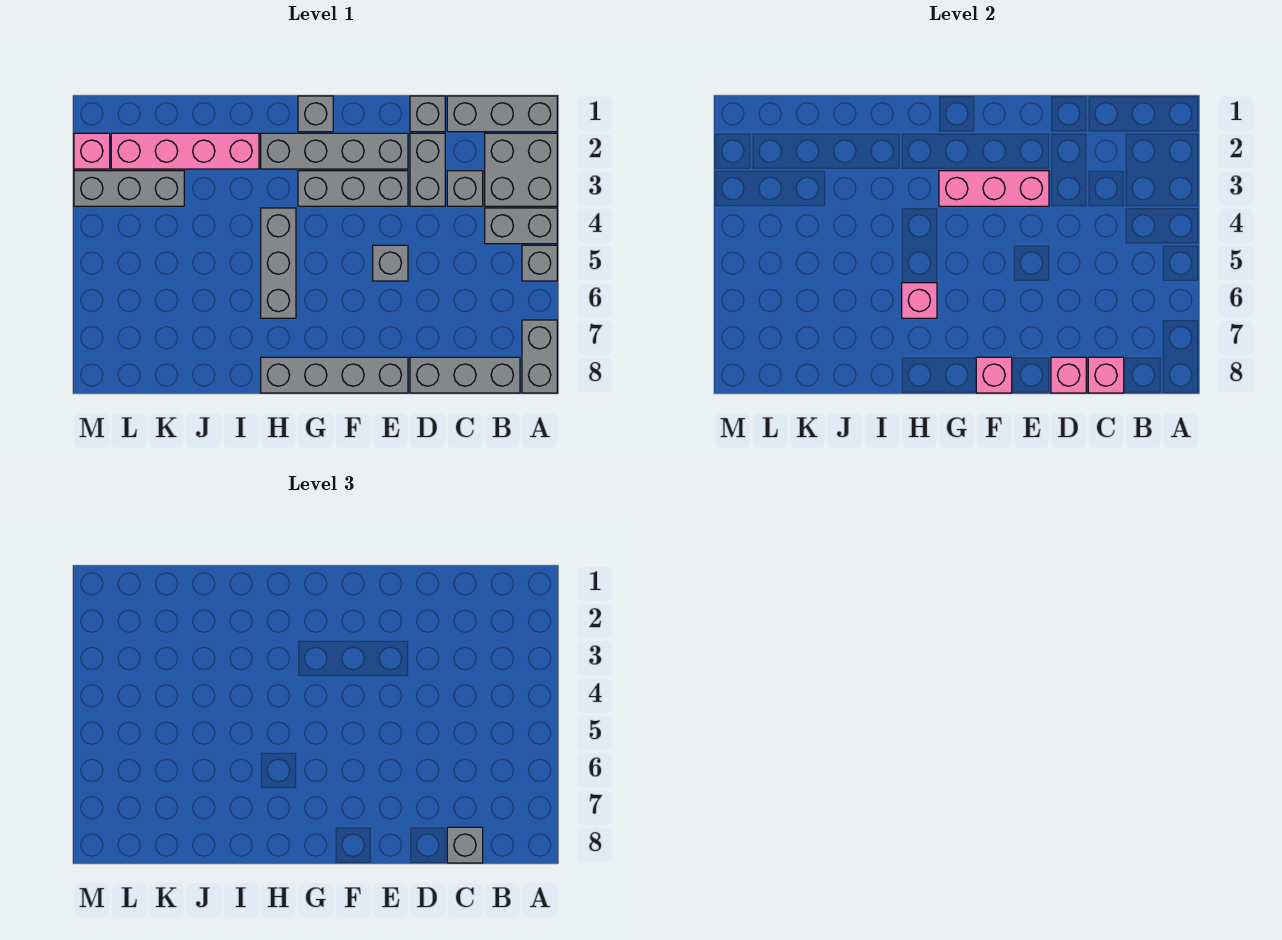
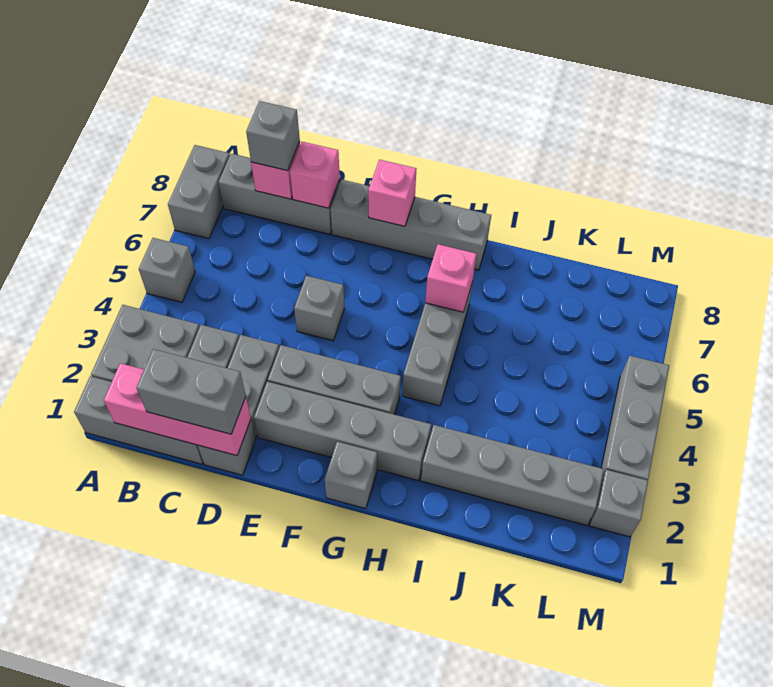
grey 1x2 brick [485,208,557,244] -> grey 1x2 brick moved to [137,349,246,434]
pink 1x3 brick [939,171,1049,206] -> pink 1x3 brick moved to [104,363,251,456]
pink 1x4 brick [111,133,259,169] -> grey 1x4 brick [421,425,604,525]
grey 1x3 brick [74,171,184,206] -> grey 1x3 brick turned to [601,356,669,480]
pink 1x1 brick [74,133,110,169] -> grey 1x1 brick [589,470,648,537]

